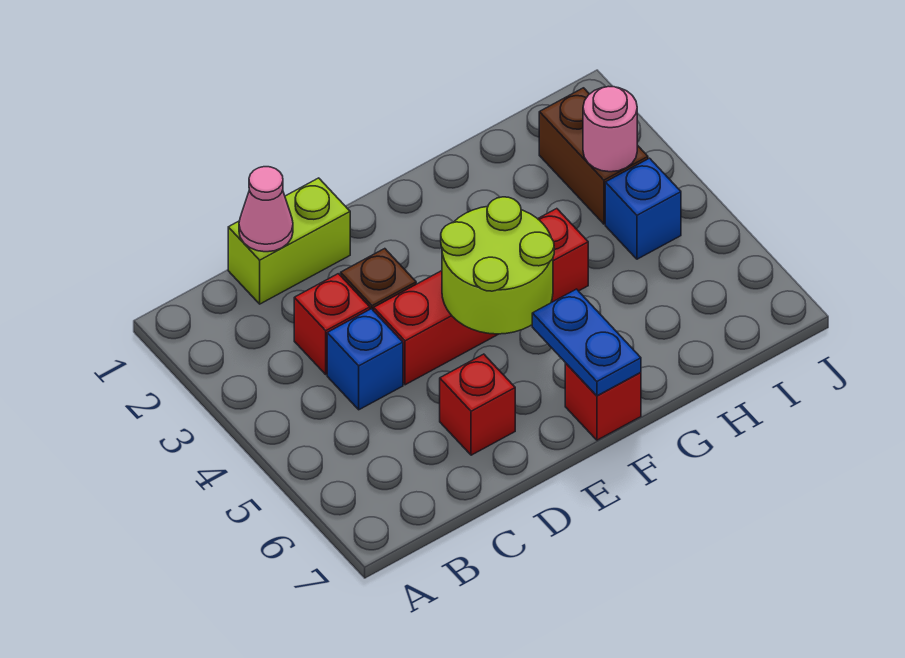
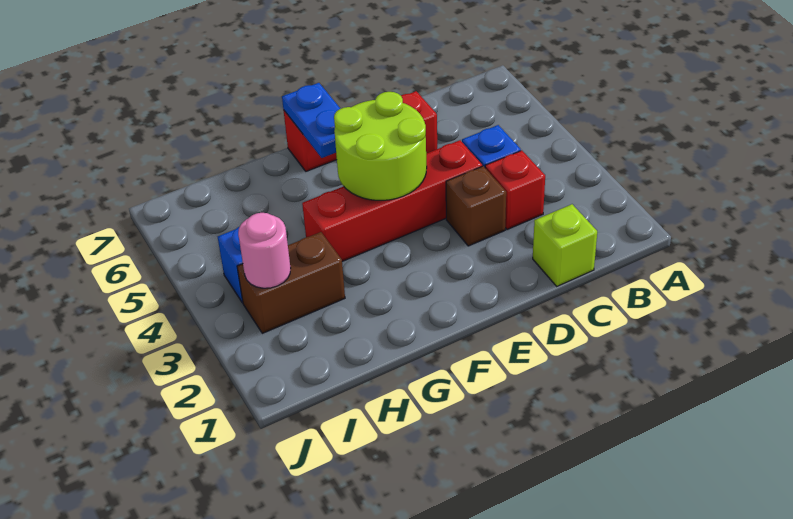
lime 1x2 brick [228,178,350,304] -> lime 1x1 brick [533,204,597,286]
pink 1x1 cone [239,167,293,252] -> none
brown 1x2 brick [539,88,648,224] -> brown 1x2 brick turned to [237,232,345,333]

